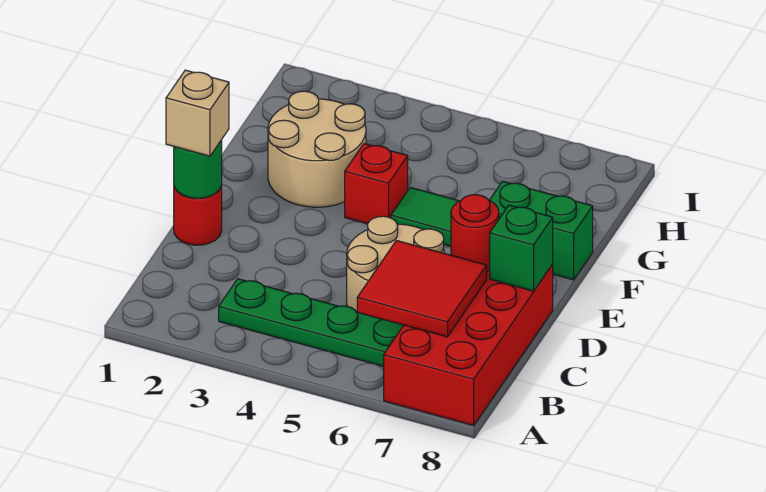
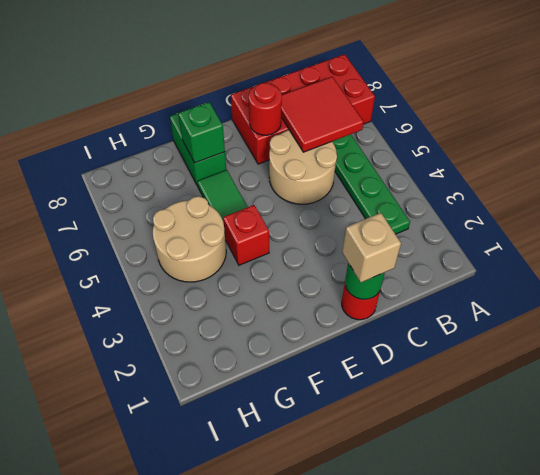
green 1x1 brick [490,205,553,291] -> green 1x1 brick moved to [178,102,225,163]
tan 2x2 round brick [268,91,366,207] -> tan 2x2 round brick moved to [153,196,226,282]

